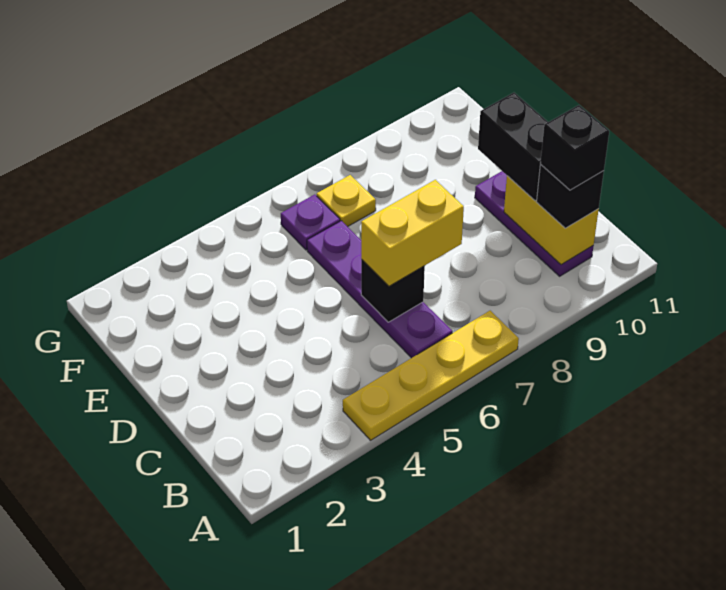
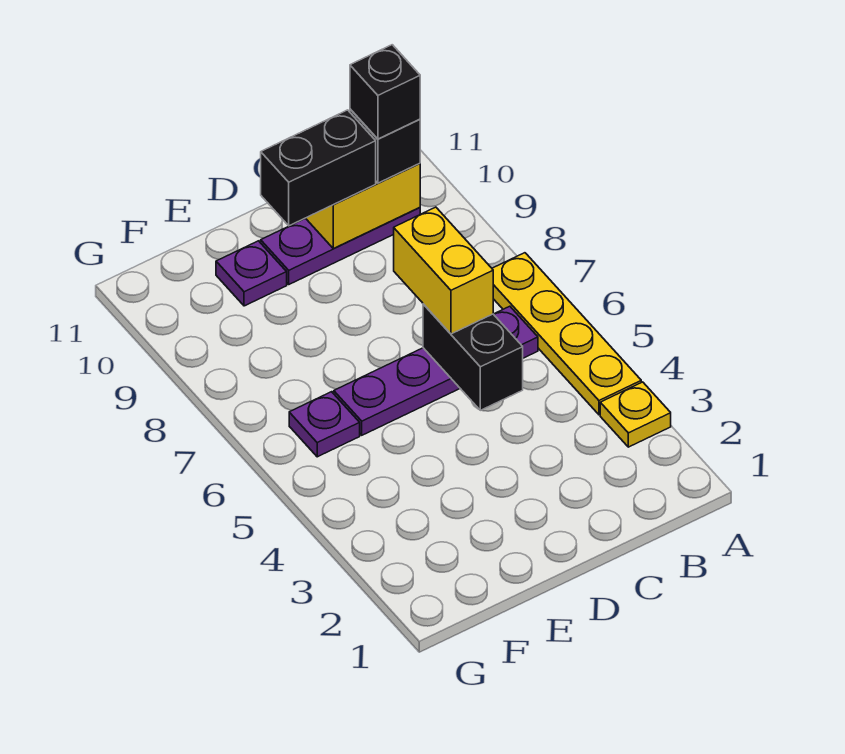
black 1x1 brick [361,260,425,322] -> black 1x2 brick [423,304,523,410]
none -> purple 1x1 plate [216,241,287,306]
yellow 1x1 plate [317,175,376,227] -> yellow 1x1 plate moved to [600,382,671,447]

